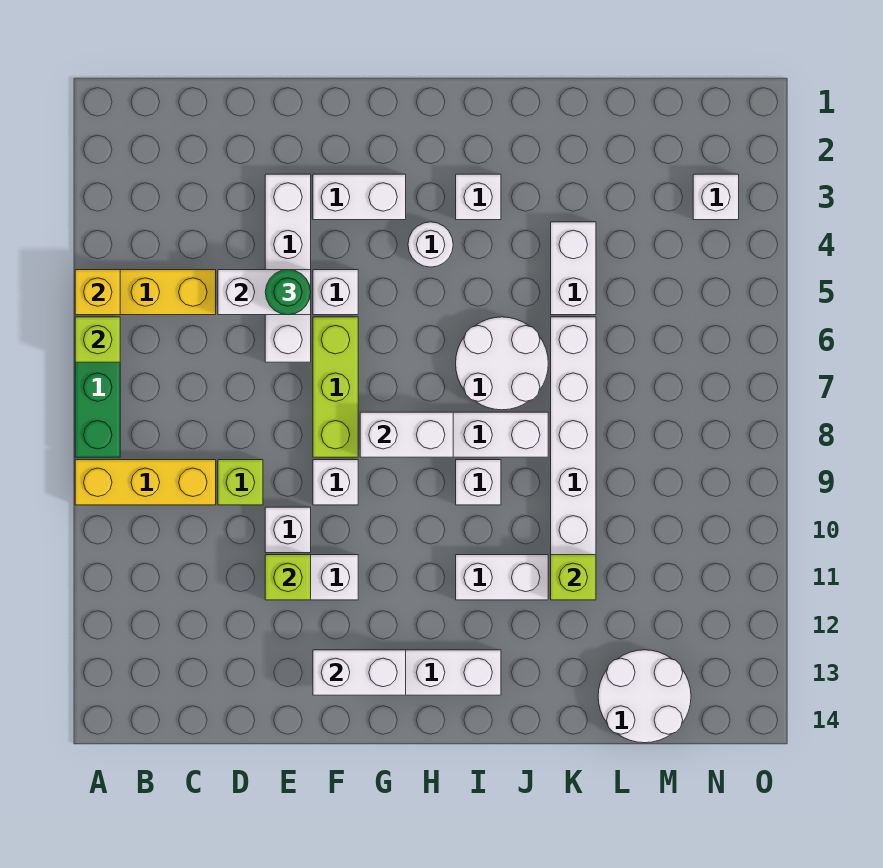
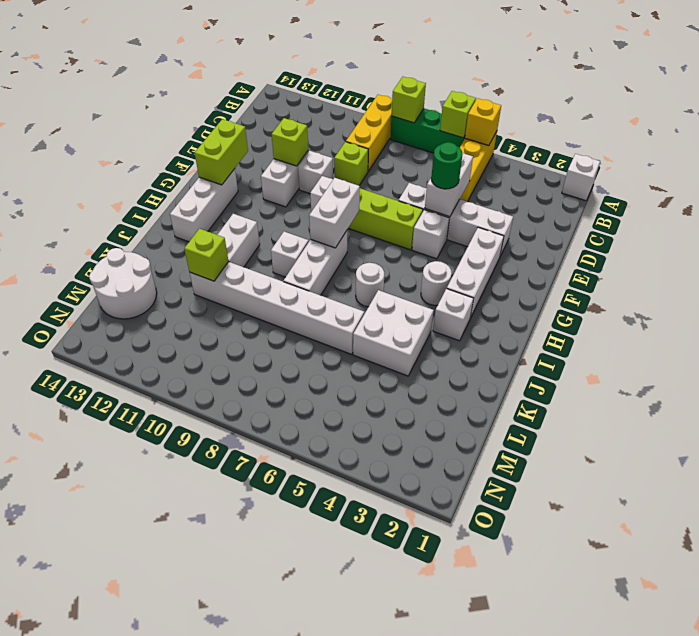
none -> lime 1x1 brick [392,77,426,123]
white 1x2 brick [313,174,406,220] -> white 1x3 brick [447,227,504,318]
white 1x2 brick [313,650,406,695] -> lime 1x2 brick [195,119,248,185]
white 2x2 round brick [456,317,548,410] -> white 1x1 round brick [356,263,384,307]
white 1x2 brick [551,222,596,315] -> white 2x2 brick [353,290,434,376]
white 1x1 brick [693,174,739,220] -> white 1x1 brick moved to [562,154,600,201]

